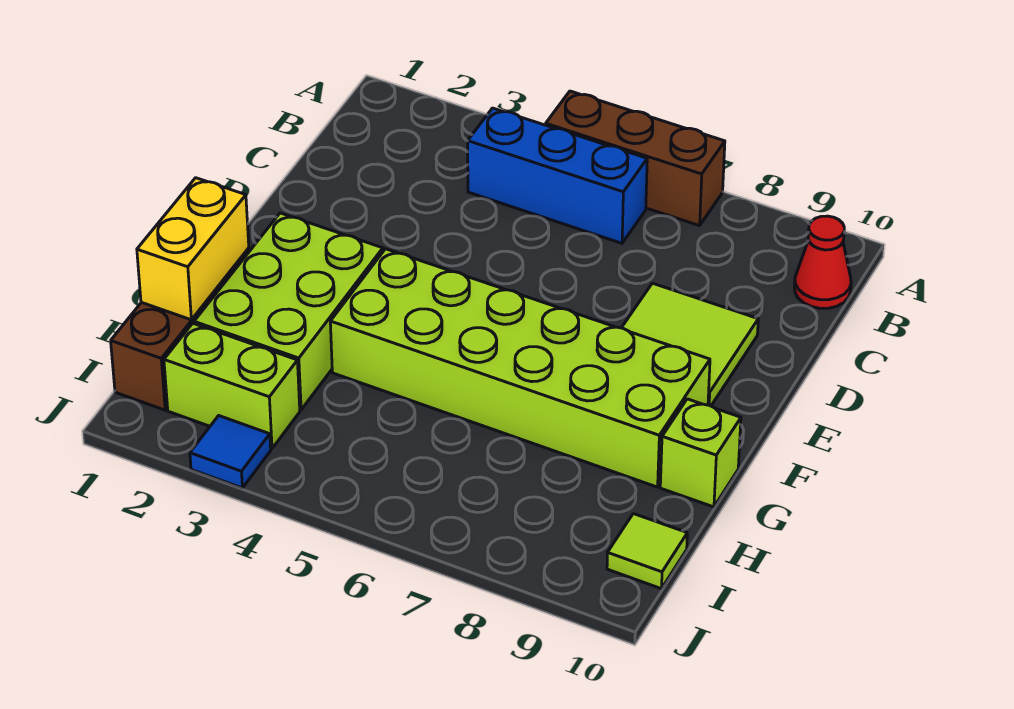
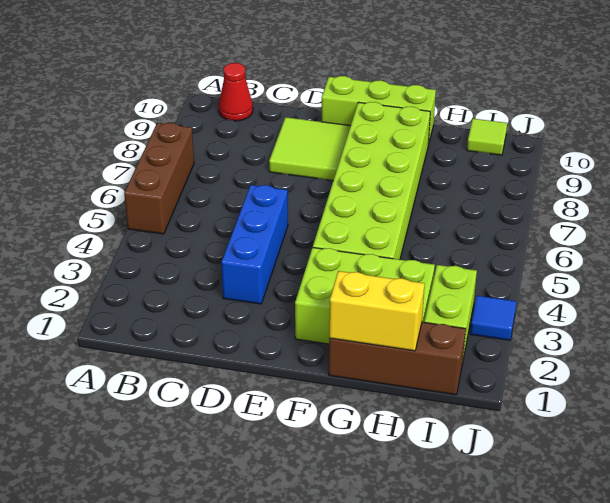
blue 1x3 brick [468,108,647,243] -> blue 1x3 brick moved to [221,185,288,304]
lime 1x1 brick [660,399,741,507] -> lime 1x3 brick [321,76,436,145]

